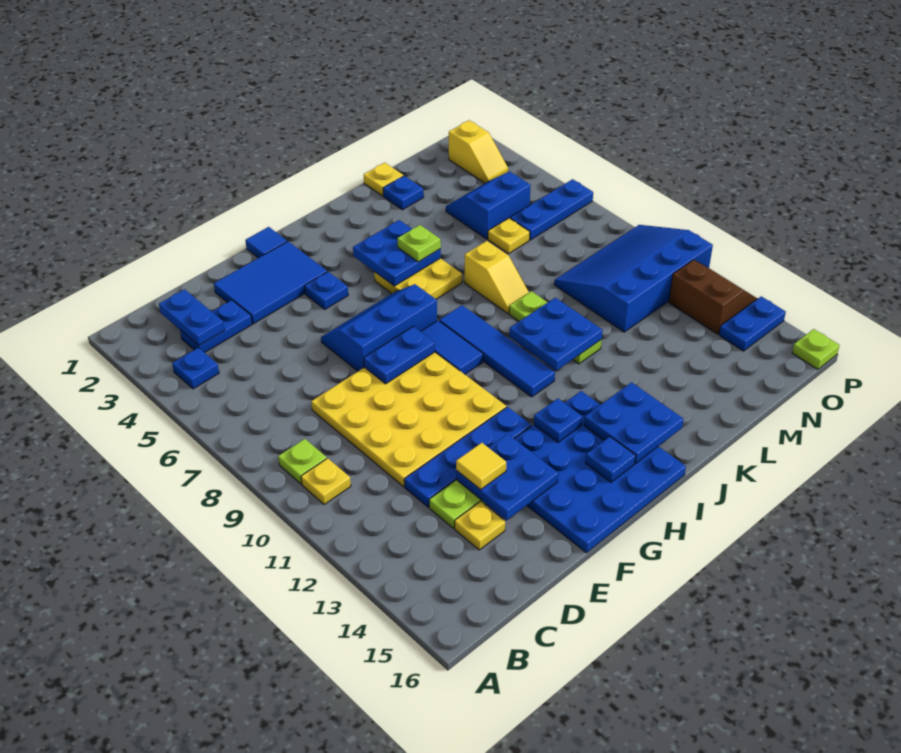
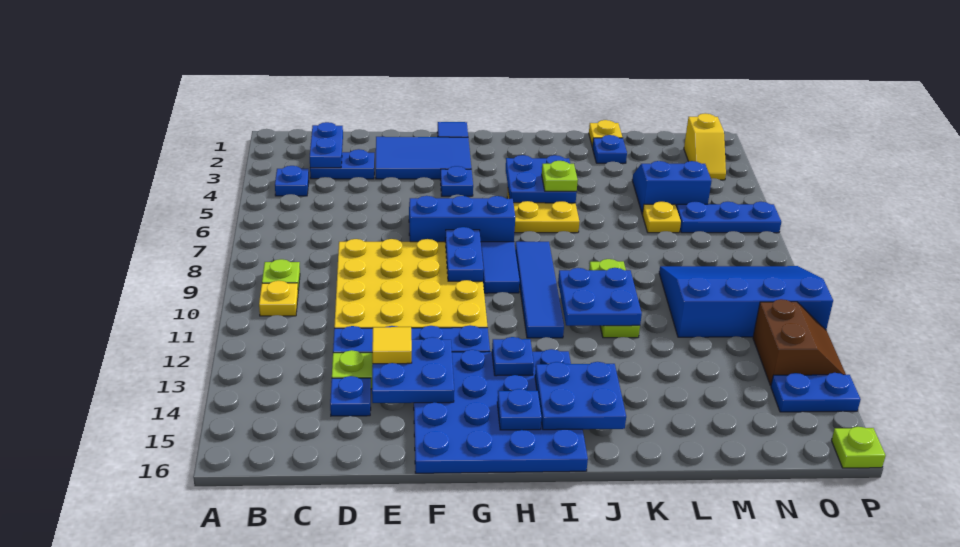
yellow 1x1 plate [455,502,505,550] -> blue 1x1 plate [330,376,371,416]
blue 1x2 plate [364,326,435,384] -> blue 1x2 plate turned to [445,227,484,281]
yellow 1x2 slope [464,241,529,314] -> none

